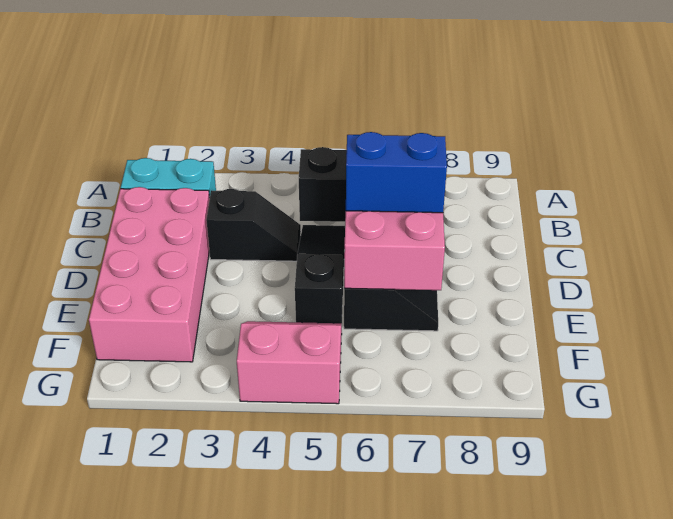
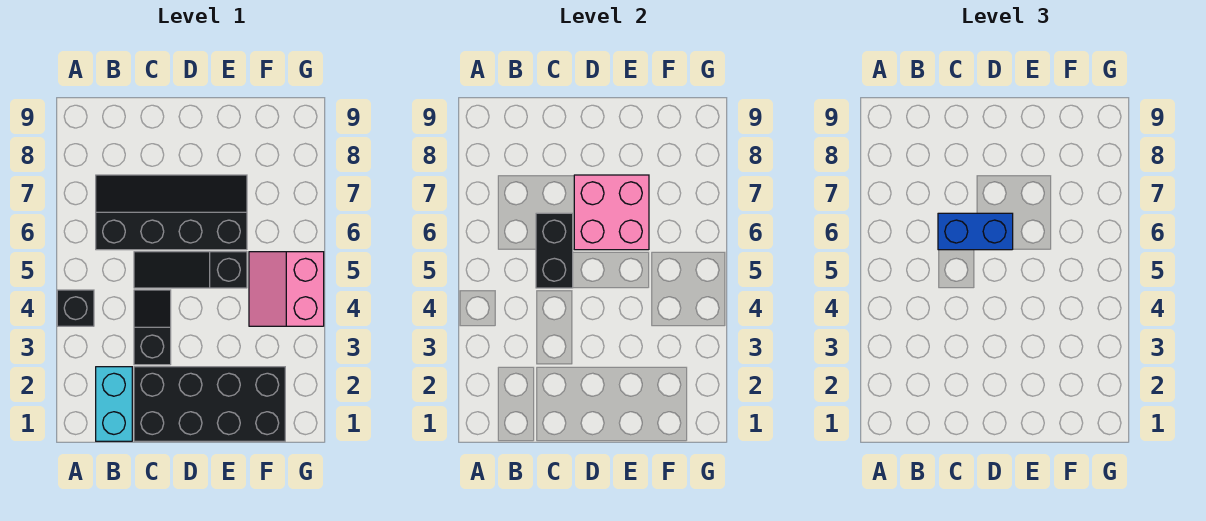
none -> black 1x1 brick [57,290,94,326]
pink 2x4 brick [89,187,210,362] -> black 2x4 brick [134,367,285,441]
blue 1x2 brick [346,132,447,213] -> blue 1x2 brick turned to [938,213,1013,250]

